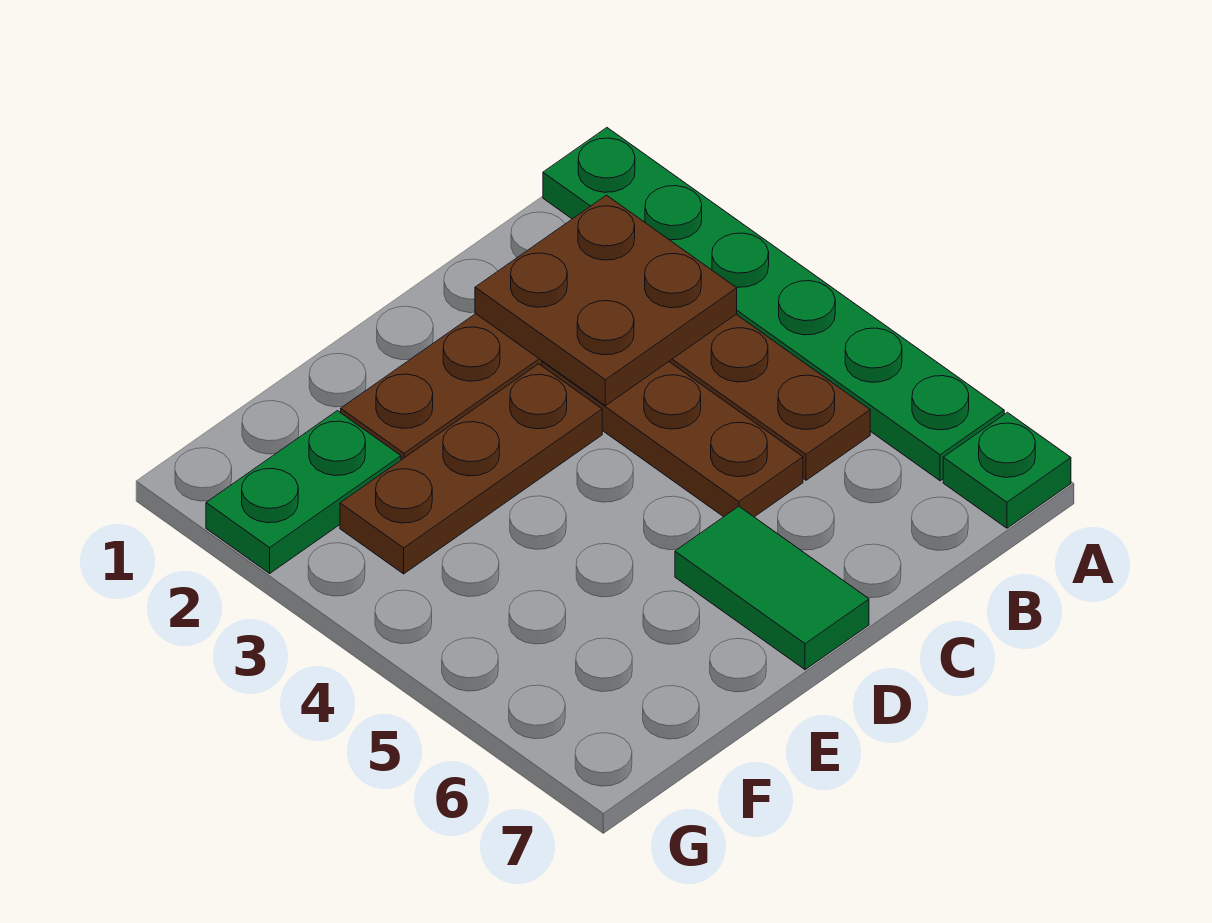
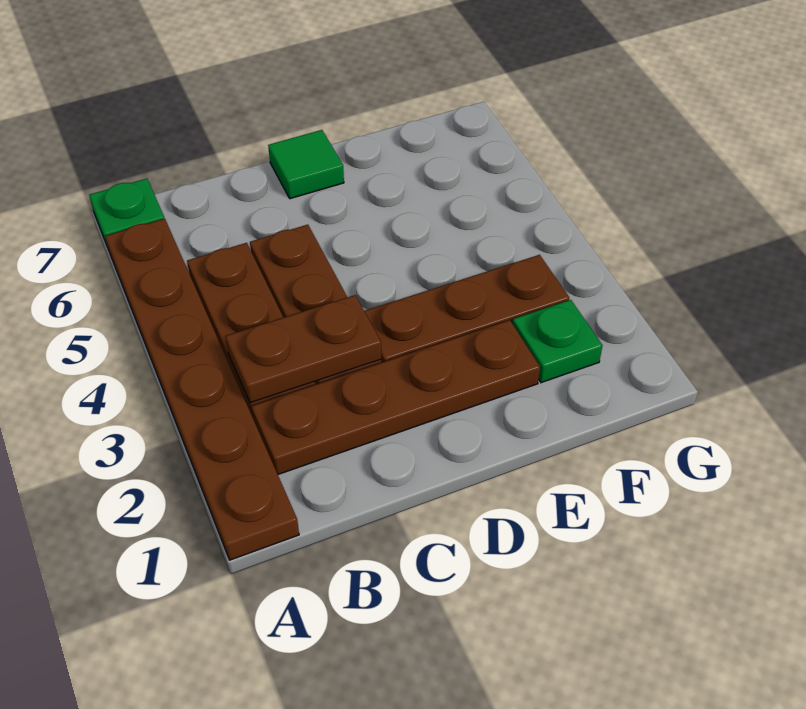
green 1x6 plate [543,128,1004,481] -> brown 1x6 plate [105,219,299,560]
brown 2x2 plate [475,195,737,406] -> brown 1x2 plate [225,295,381,403]
green 1x2 tile [675,507,869,670] -> green 1x1 tile [268,130,344,199]
green 1x2 plate [206,411,401,573] -> green 1x1 plate [512,300,603,383]

